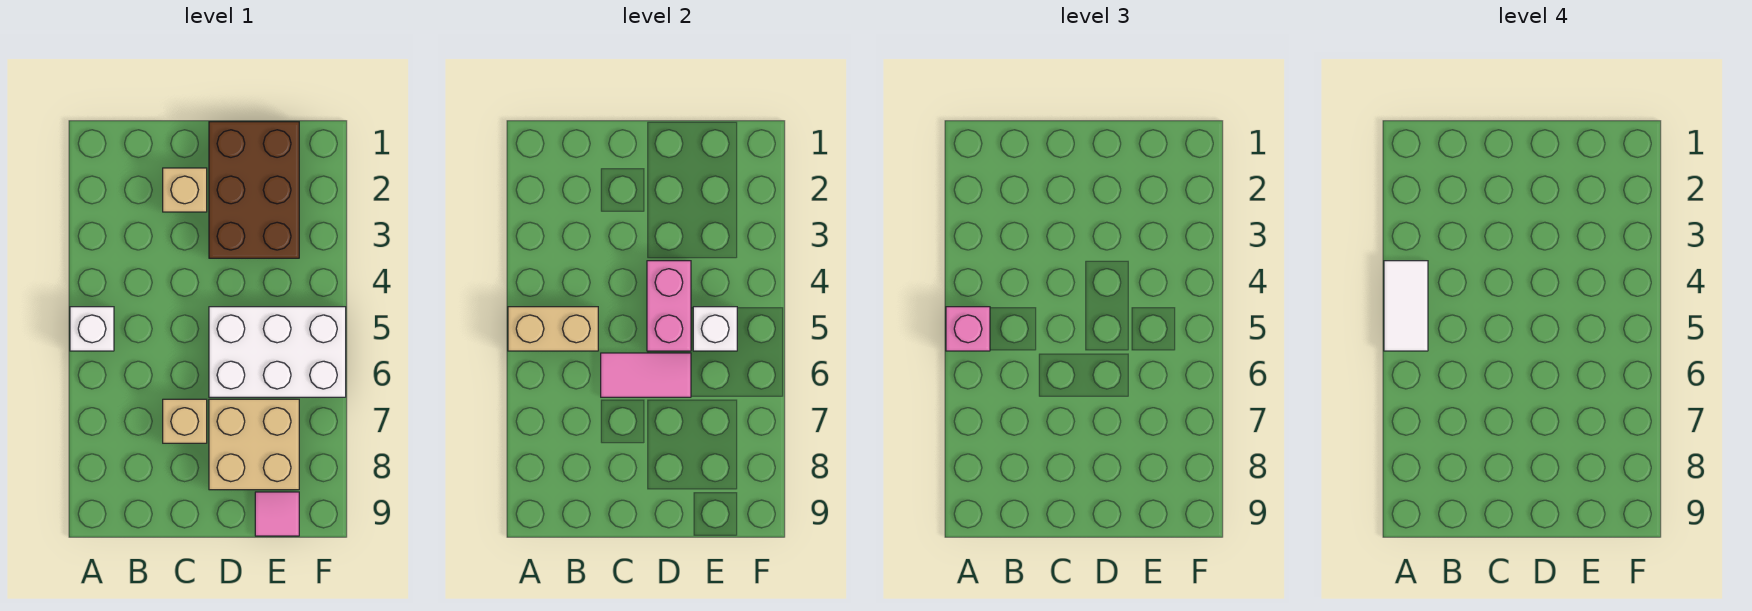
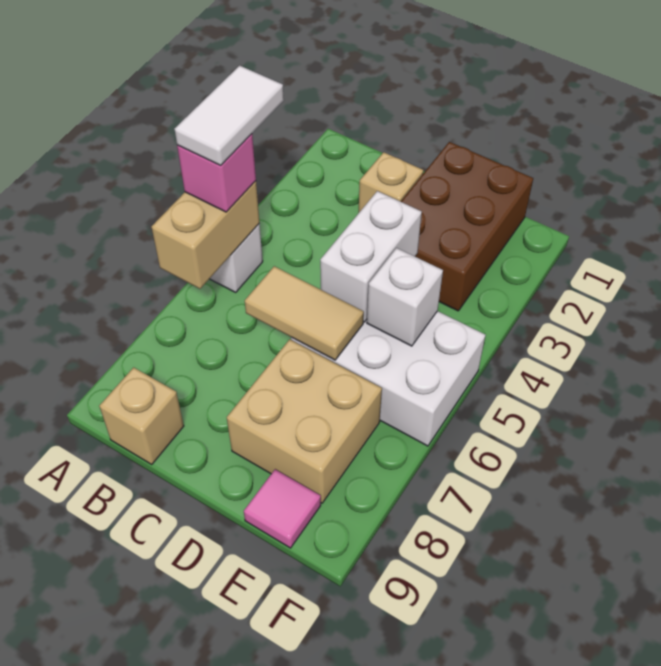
tan 1x2 brick [508,307,598,351] -> tan 1x2 brick turned to [152,181,259,289]
pink 1x2 tile [601,353,691,397] -> tan 1x2 tile [245,266,364,360]
tan 1x1 brick [163,399,207,443] -> tan 1x1 brick moved to [99,367,184,464]
pink 1x2 brick [647,261,691,351] -> white 1x2 brick [320,191,422,322]

